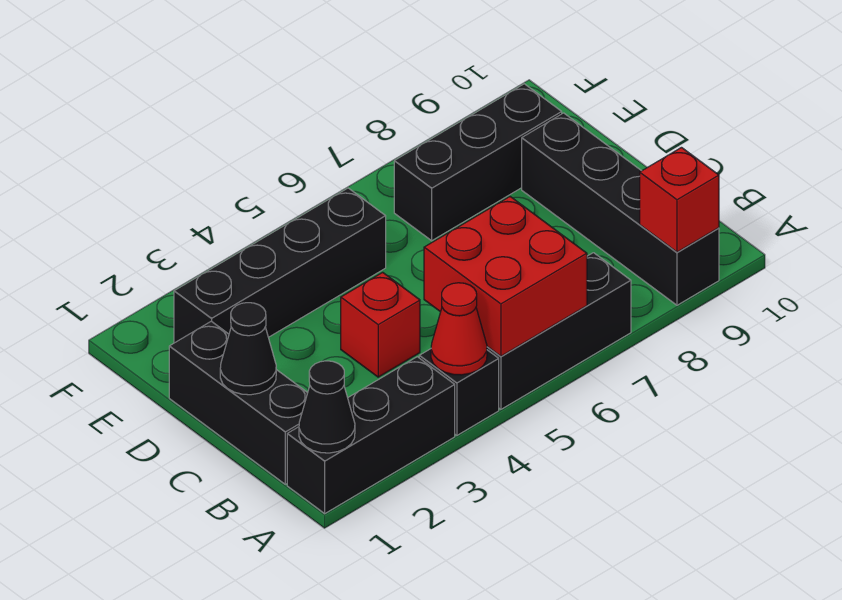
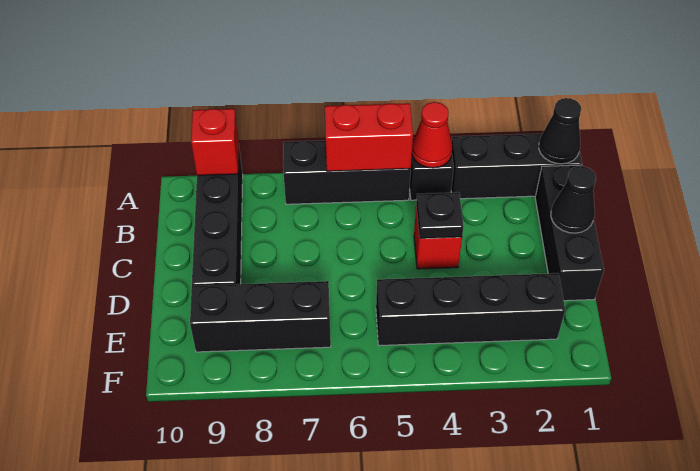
red 2x2 brick [424,197,587,356] -> red 1x2 brick [325,103,413,171]
none -> black 1x1 plate [416,192,464,238]

